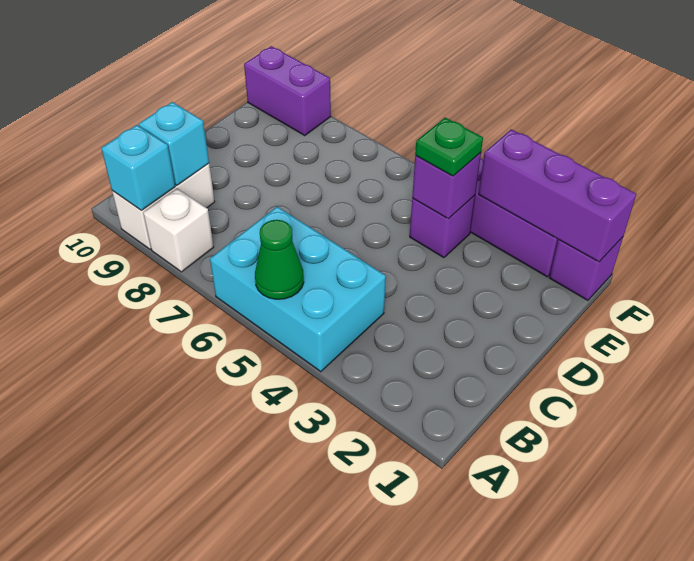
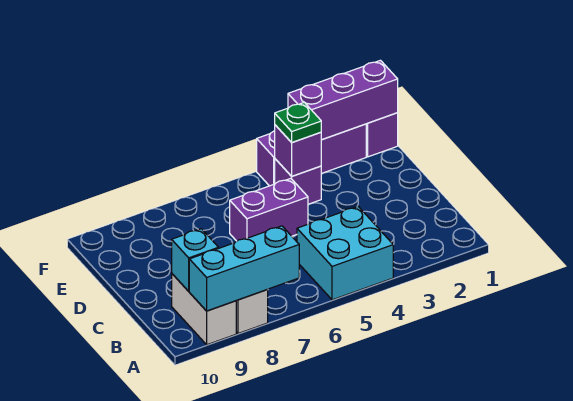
cyan 2x3 brick [210,207,386,372] -> cyan 2x2 brick [297,207,393,300]
green 1x1 cone [255,220,304,299] -> none
cyan 1x1 brick [101,125,175,210] -> cyan 1x3 brick [189,226,299,311]
purple 1x2 brick [244,46,331,136] -> purple 1x2 brick moved to [230,178,308,241]

